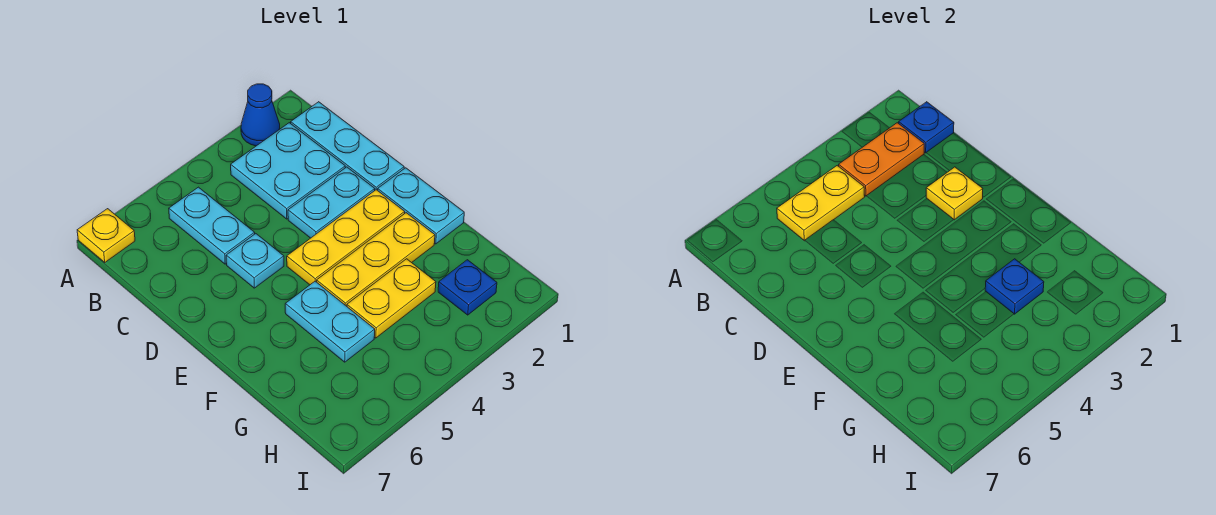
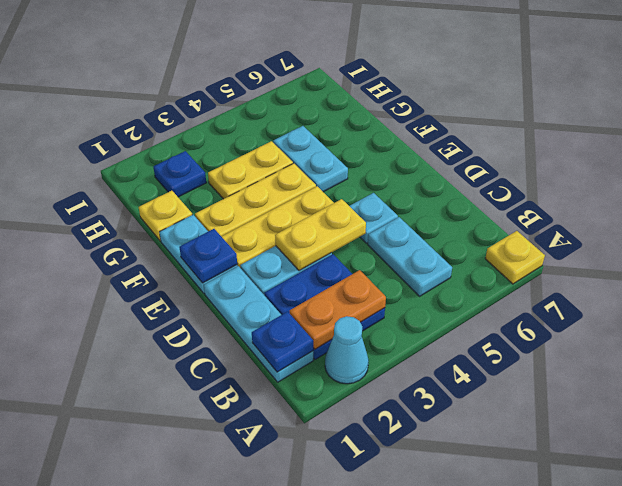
blue 1x1 cone [241,84,280,146] -> cyan 1x1 cone [325,316,369,384]
cyan 2x2 plate [231,123,345,219] -> blue 2x2 plate [264,254,385,360]
yellow 1x2 plate [777,166,865,241] -> yellow 1x2 plate moved to [275,199,366,271]
yellow 1x1 plate [926,167,983,220] -> yellow 1x1 plate moved to [139,191,192,241]
blue 1x1 plate [985,259,1044,314] -> blue 1x1 plate moved to [179,229,237,283]

